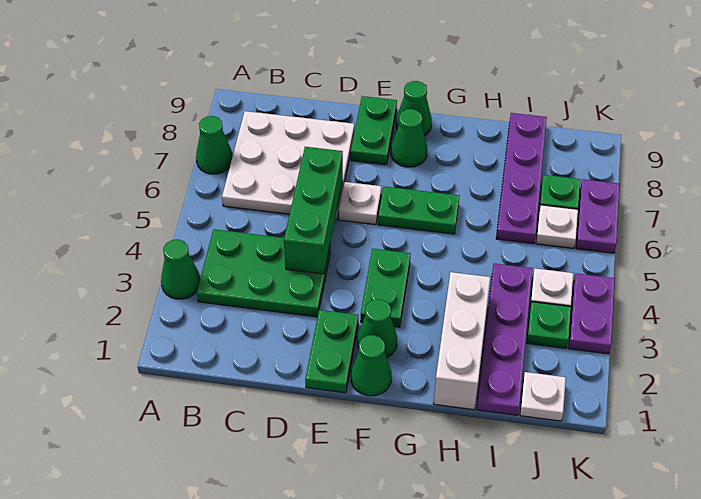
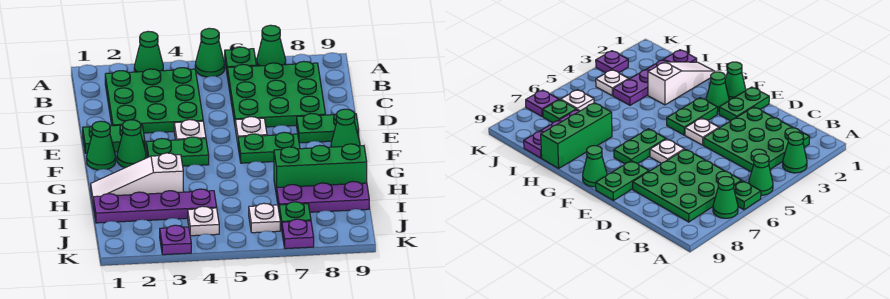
green 2x3 plate [197,229,330,317] -> green 3x3 plate [105,68,203,133]
white 3x3 plate [222,111,354,220] -> green 3x3 plate [227,61,326,127]
green 1x3 brick [284,147,343,274] -> green 1x3 brick moved to [274,144,367,196]
green 1x2 plate [378,187,459,234] -> green 1x2 plate turned to [238,132,300,163]
green 1x1 cone [391,109,427,167] -> green 1x1 cone moved to [195,28,225,77]
white 1x3 brick [434,272,490,410] -> white 1x3 slope [91,153,183,201]
purple 1x4 plate [496,113,547,244] -> purple 1x3 plate [277,182,369,212]
white 1x1 plate [520,372,566,421] -> white 1x1 plate moved to [174,120,206,140]
green 1x1 plate [527,302,571,348] -> green 1x1 plate moved to [225,47,256,71]
purple 1x2 plate [569,273,615,354] -> purple 1x1 plate [160,225,191,255]
purple 1x2 plate [576,179,620,253] -> purple 1x1 plate [282,219,314,249]

